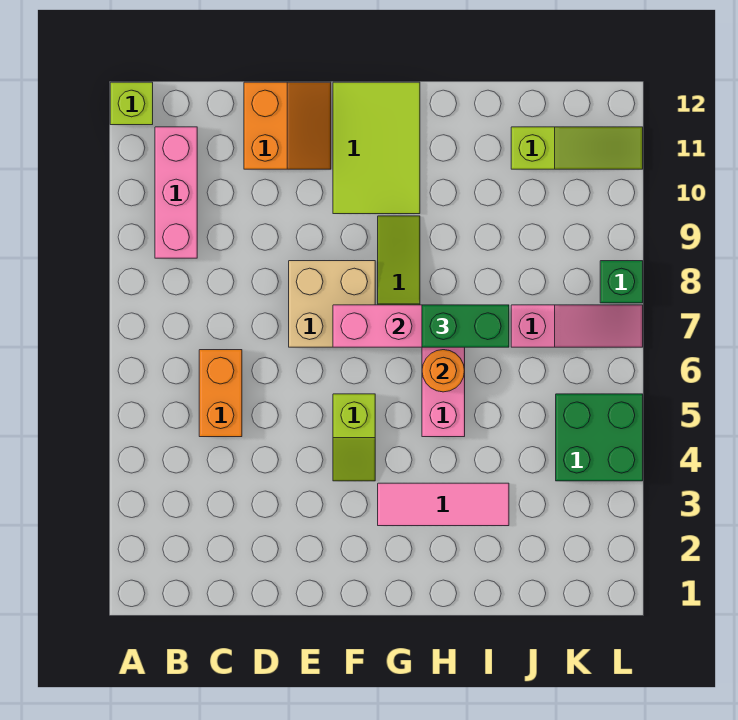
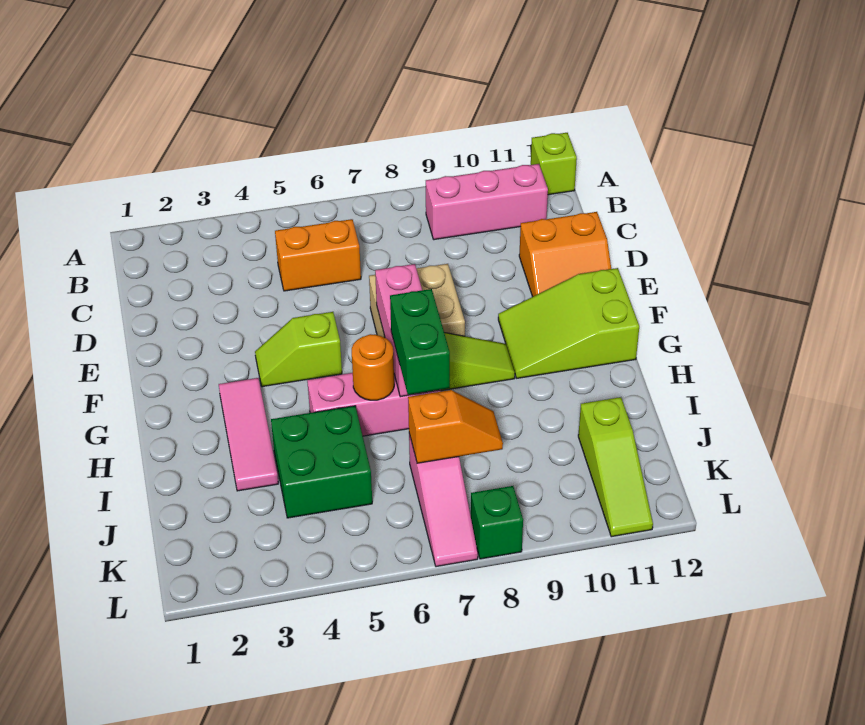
lime 2x3 tile [333,82,420,214] -> lime 2x3 slope [498,268,639,378]
none -> orange 1x2 slope [408,390,503,463]
green 2x2 brick [556,394,643,481] -> green 2x2 brick moved to [271,406,372,518]

